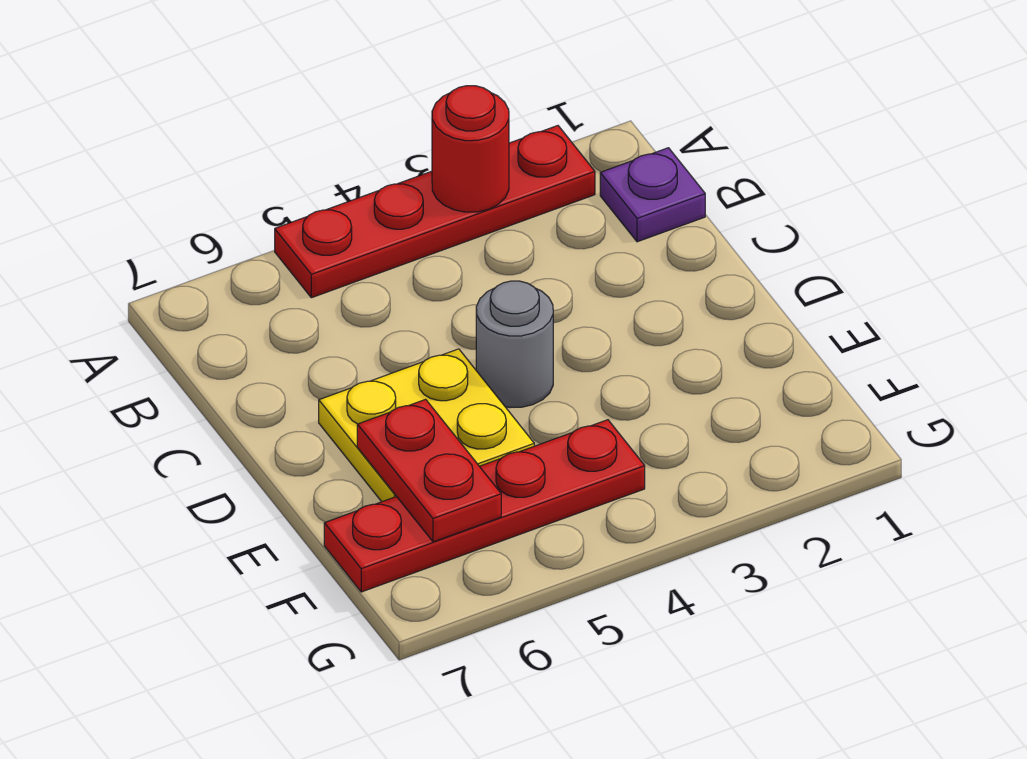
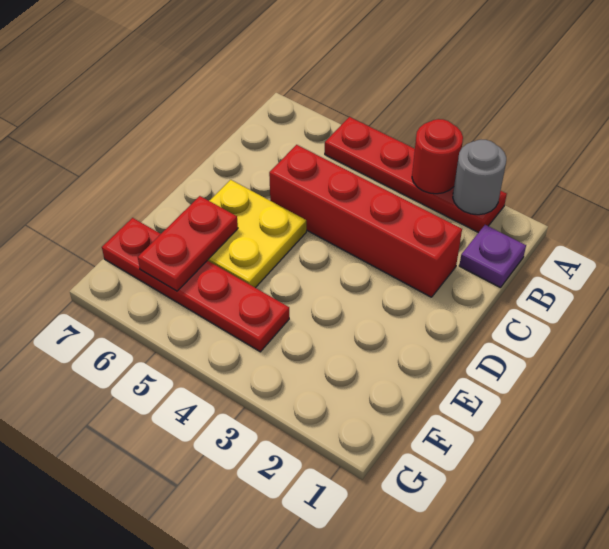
none -> red 1x4 brick [269,145,462,297]
grey 1x1 round brick [476,281,553,407] -> grey 1x1 round brick moved to [453,140,506,215]

